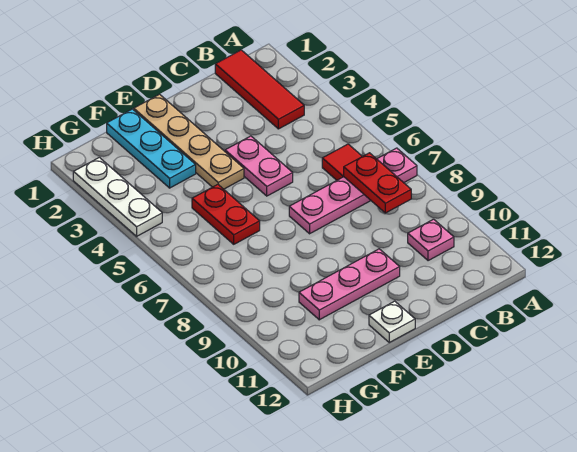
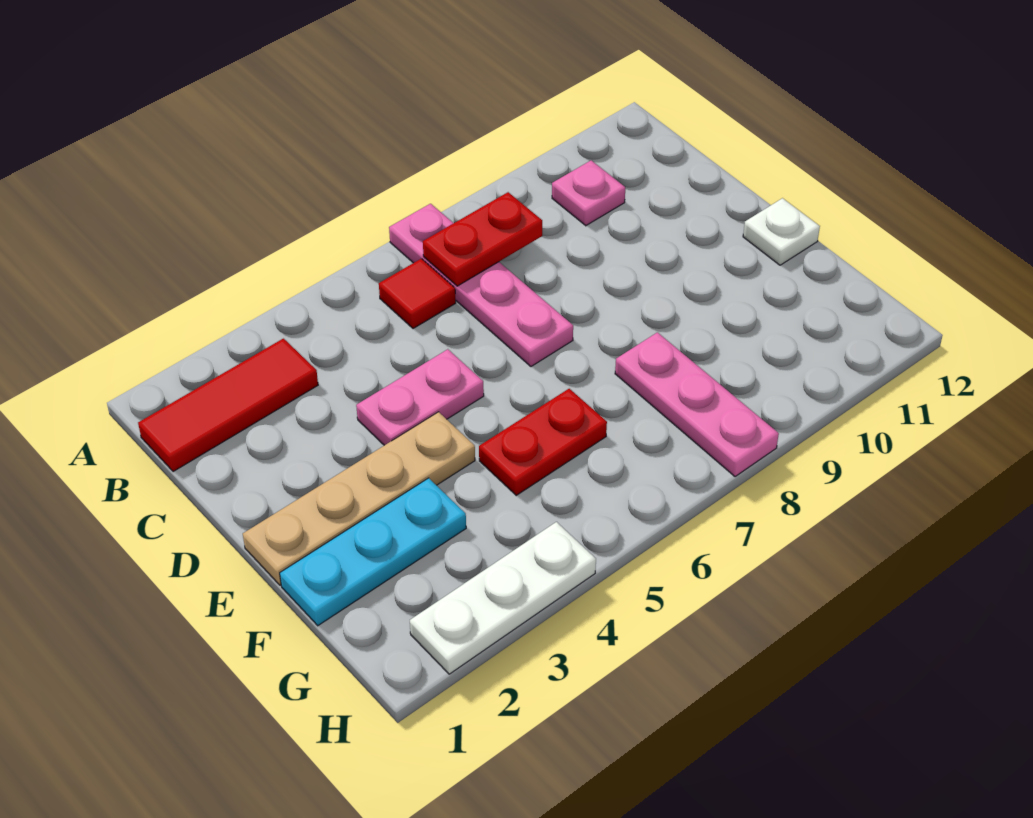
pink 1x3 plate [299,249,400,320] -> pink 1x3 plate moved to [615,332,779,477]

